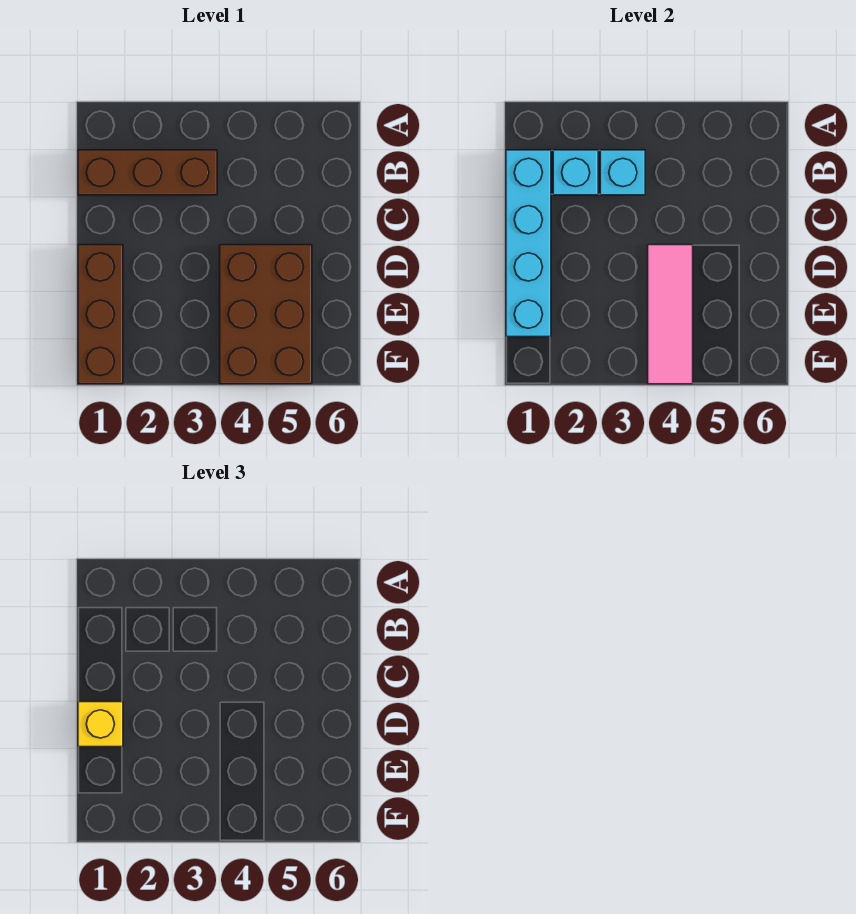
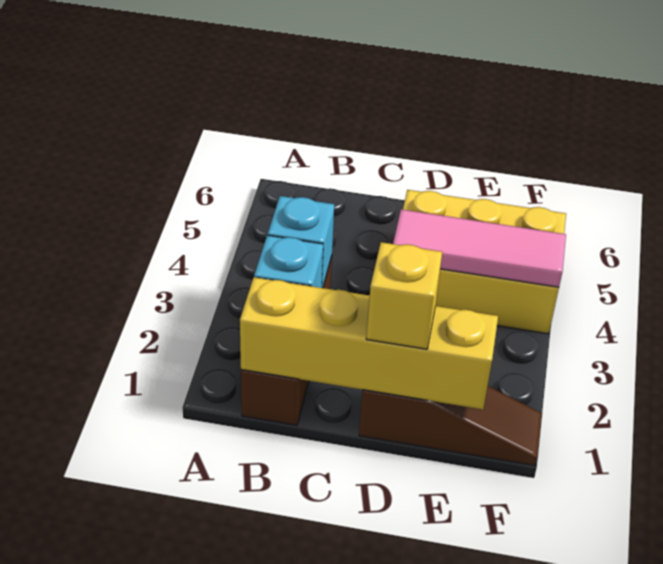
cyan 1x4 brick [506,150,551,337] -> yellow 1x4 brick [240,277,498,410]
brown 1x3 brick [78,245,123,384] -> brown 1x3 slope [359,386,542,466]
brown 2x3 brick [220,245,312,384] -> yellow 2x3 brick [403,190,566,334]

